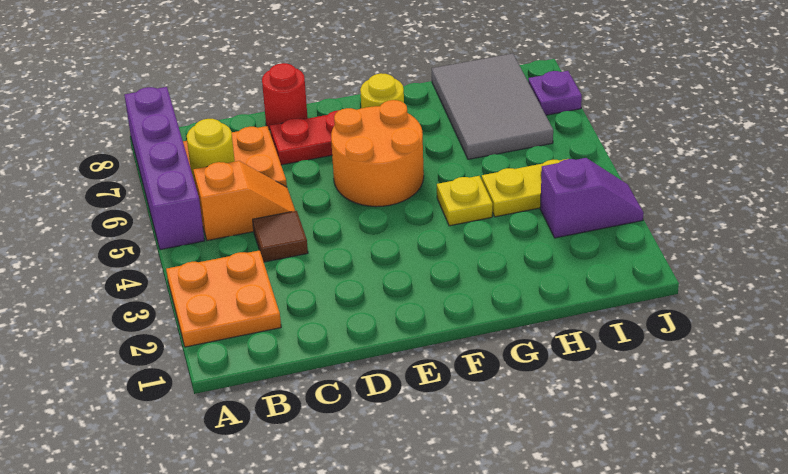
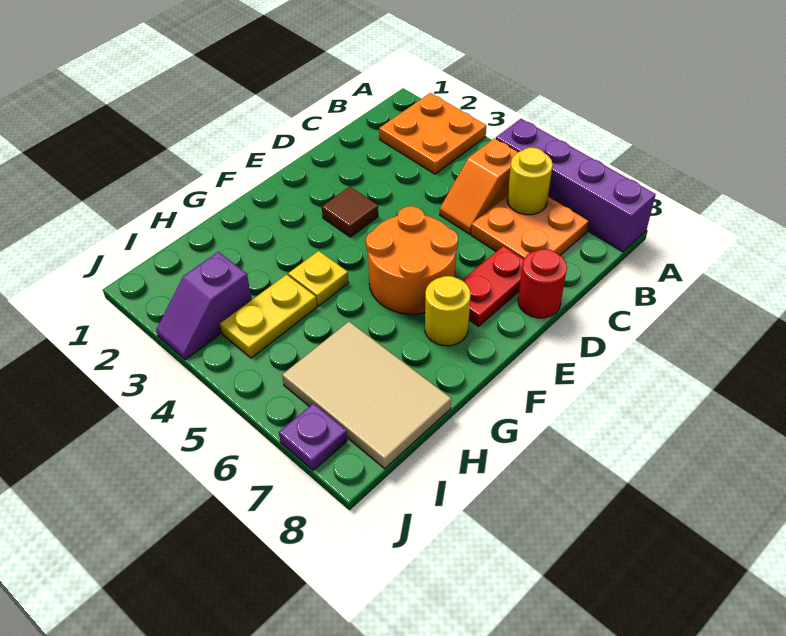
brown 1x1 tile [253,211,308,262] -> brown 1x1 tile moved to [322,187,378,237]
grey 2x3 tile [432,54,553,159] -> tan 2x3 tile [282,322,451,469]

